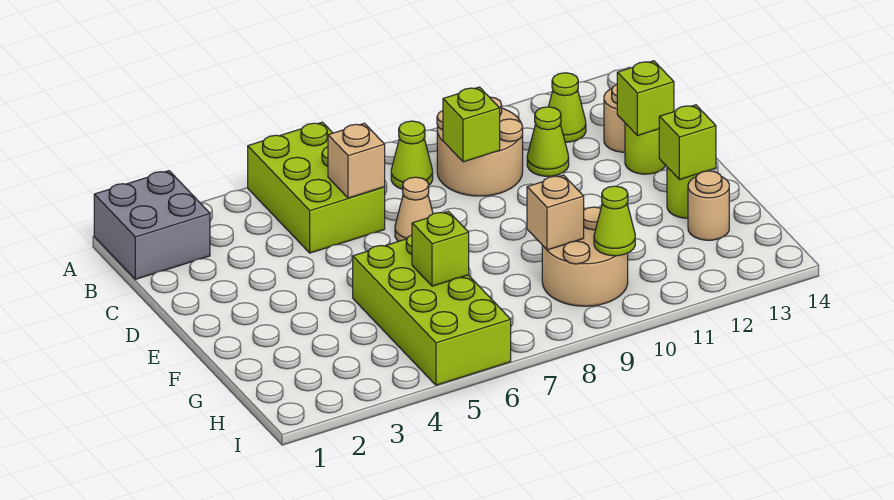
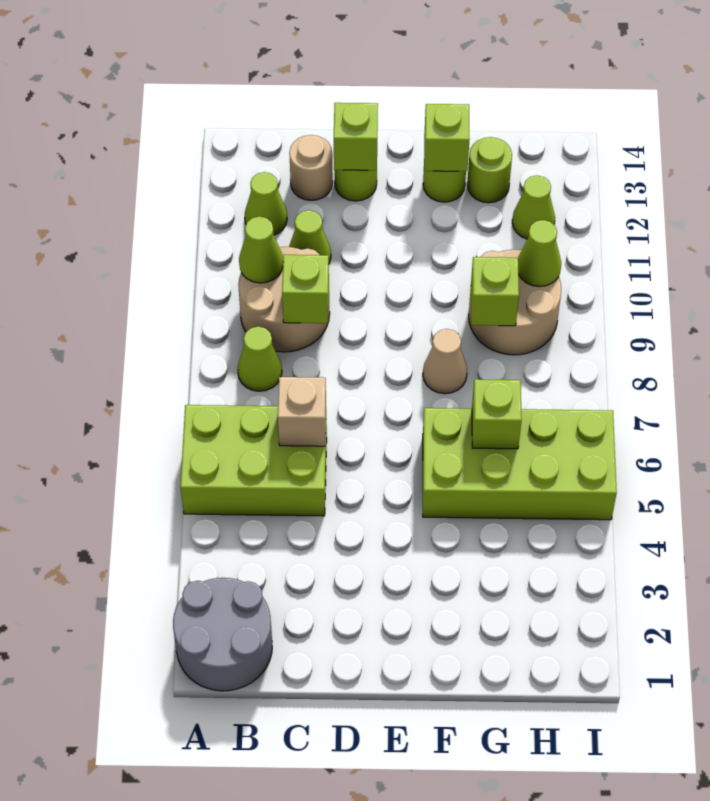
grey 2x2 brick [94,171,210,279] -> grey 2x2 round brick [173,578,272,691]
none -> lime 1x1 cone [239,216,283,283]
tan 1x1 cone [395,177,433,241] -> tan 1x1 cone moved to [423,329,467,394]
tan 1x1 brick [527,175,584,250] -> lime 1x1 brick [471,257,519,326]
tan 1x1 round brick [688,171,729,240] -> lime 1x1 round brick [467,137,512,203]
none -> lime 1x1 cone [512,175,555,239]

